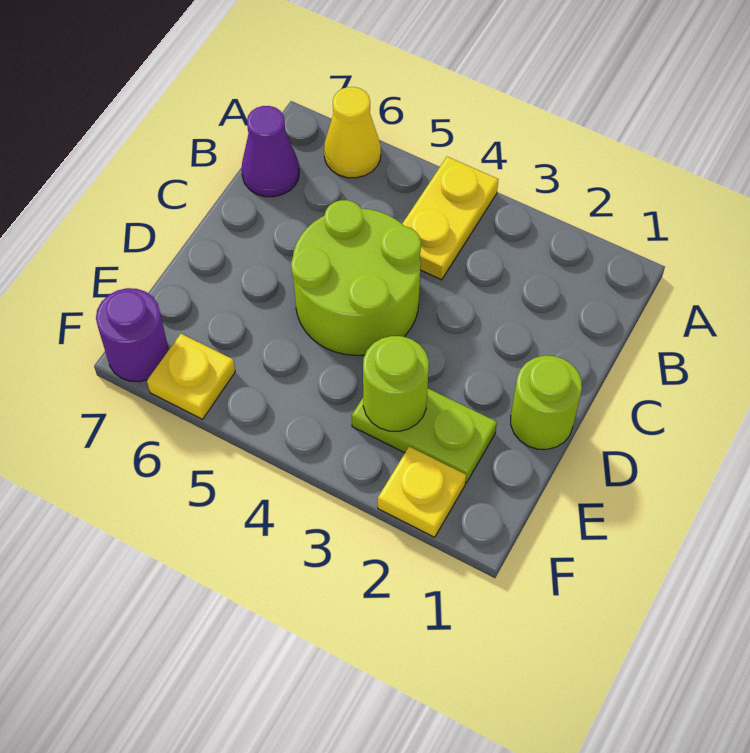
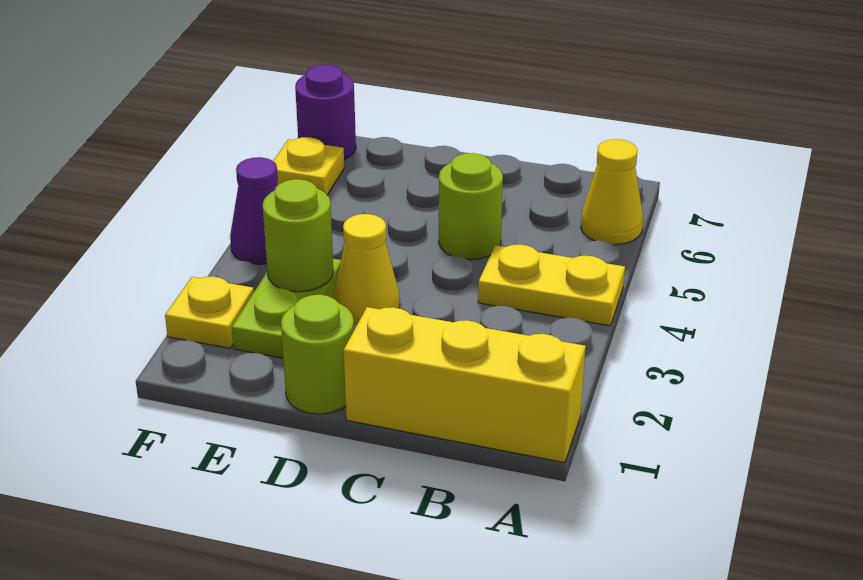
none -> yellow 1x3 brick [344,307,586,463]
purple 1x1 cone [242,106,299,197] -> purple 1x1 cone moved to [230,157,278,264]
lime 2x2 round brick [291,200,421,355] -> lime 1x1 round brick [439,153,503,260]
none -> yellow 1x1 cone [334,214,400,325]

